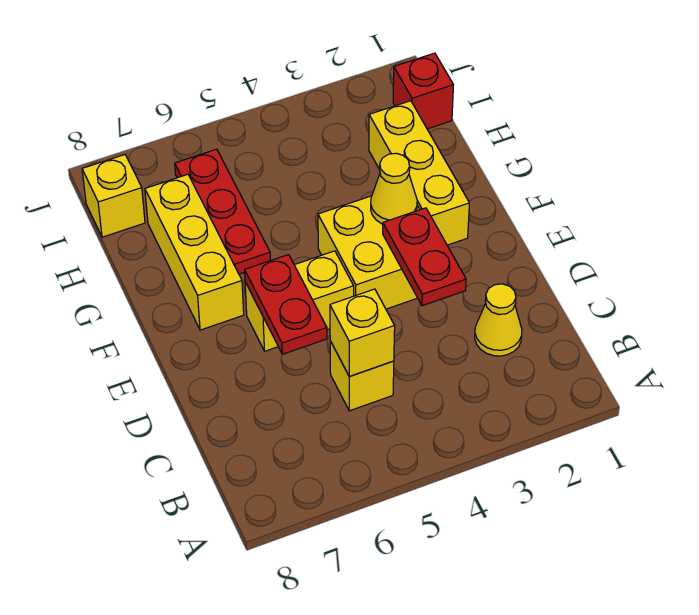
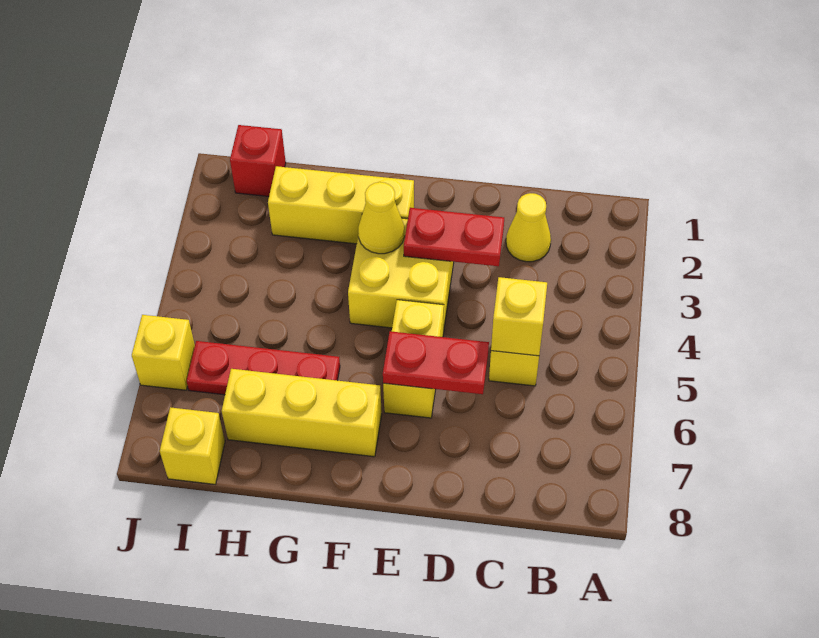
none -> yellow 1x1 brick [132,315,195,390]

